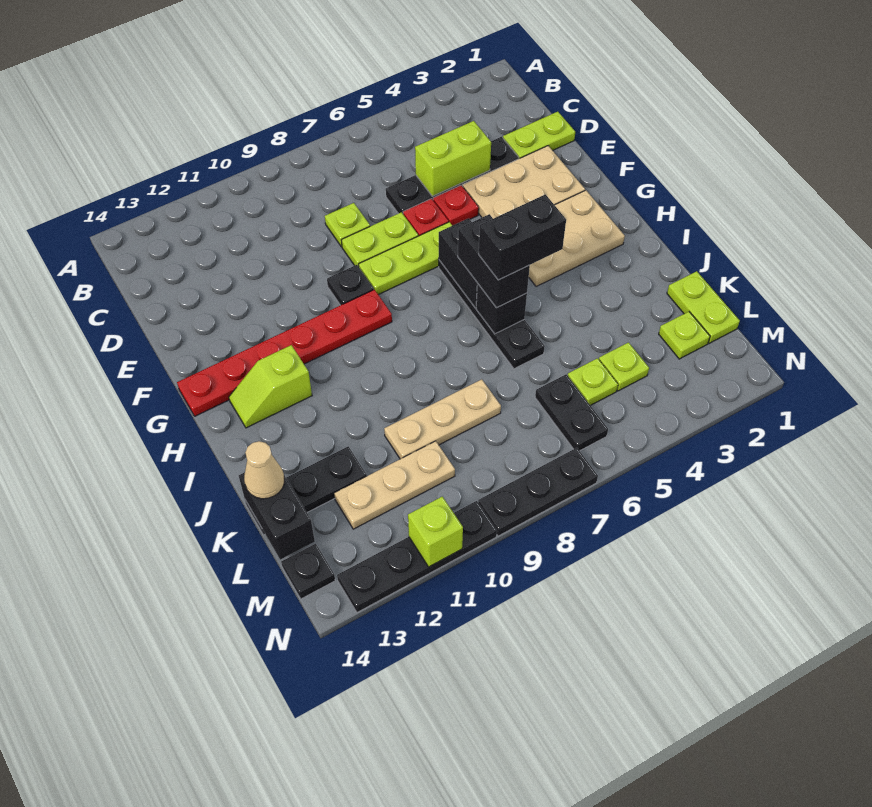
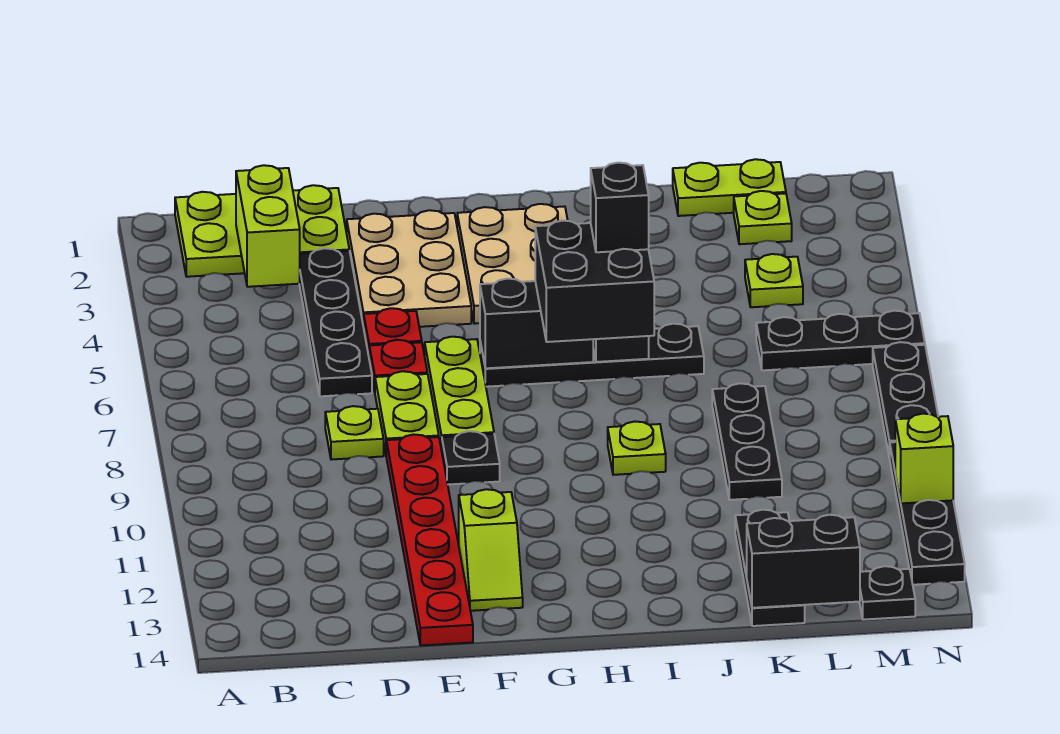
lime 1x2 plate [503,112,575,159] -> lime 2x3 plate [175,185,349,277]
lime 1x2 brick [415,121,491,196] -> lime 1x2 brick moved to [236,165,300,287]
red 1x6 plate [177,290,392,416] -> red 1x6 plate moved to [386,434,473,646]
black 1x2 brick [458,214,530,308] -> black 2x2 brick [535,221,654,342]
lime 1x2 slope [229,345,312,428] -> lime 1x2 slope moved to [459,489,523,611]
black 1x2 brick [479,194,566,280] -> black 1x1 brick [591,163,649,252]
tan 1x3 plate [384,379,501,459] -> black 1x3 plate [712,383,782,500]
tan 1x1 cone [244,441,284,499] -> none
lime 1x1 plate [568,358,618,406] -> lime 1x1 plate moved to [608,422,666,475]
black 1x2 plate [535,374,608,451] -> black 1x3 plate [756,311,925,370]
tan 1x3 plate [334,441,455,529] -> none

